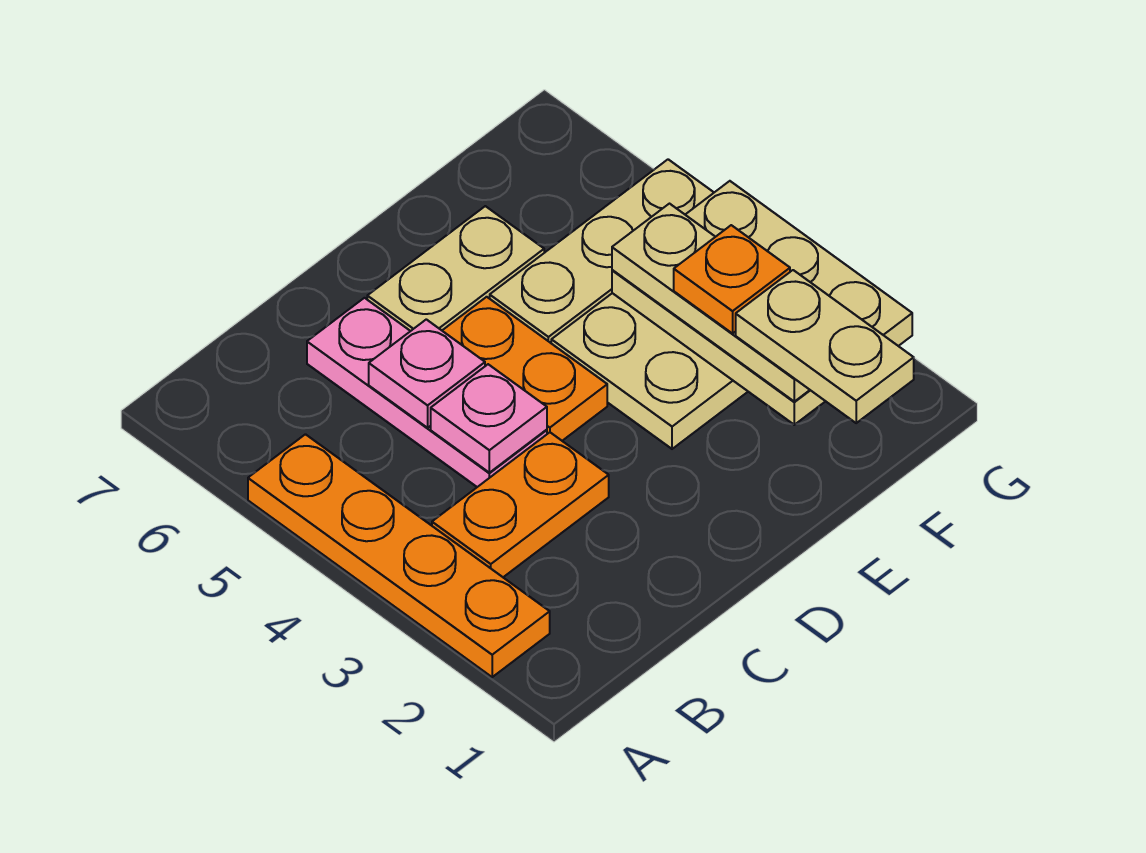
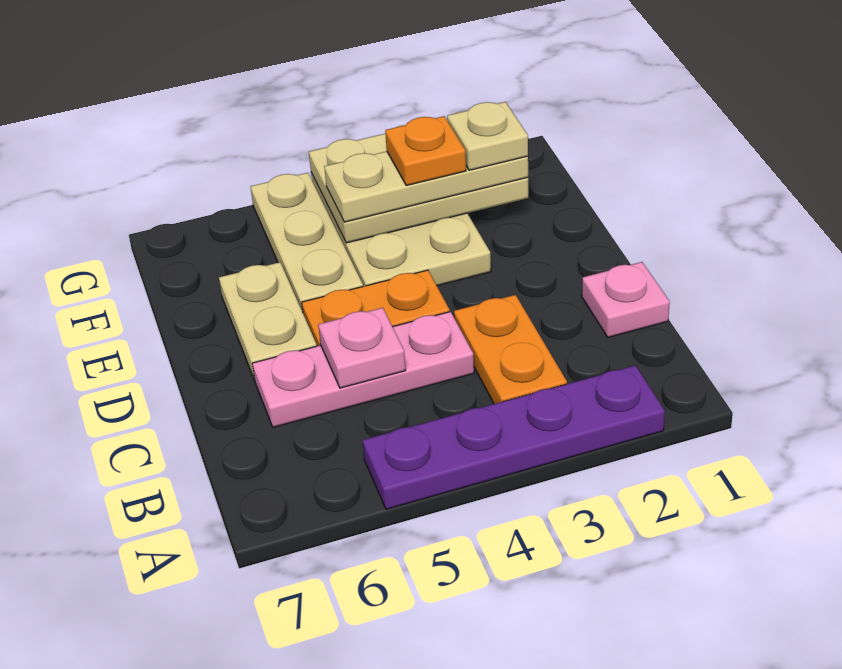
orange 1x4 plate [248,434,550,677] -> purple 1x4 plate [363,365,665,509]
pink 1x1 plate [431,364,547,473] -> pink 1x1 plate moved to [582,262,670,337]
tan 1x2 plate [736,270,914,423] -> tan 1x1 plate [447,102,528,170]

